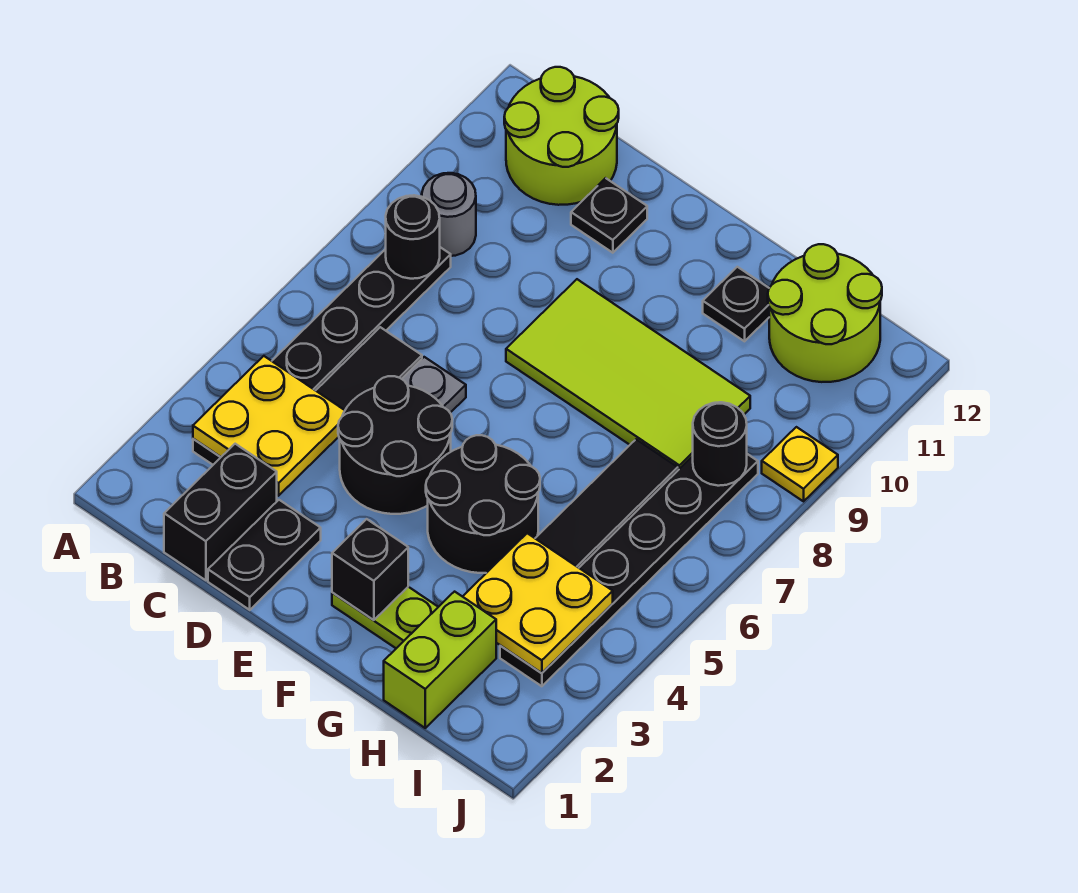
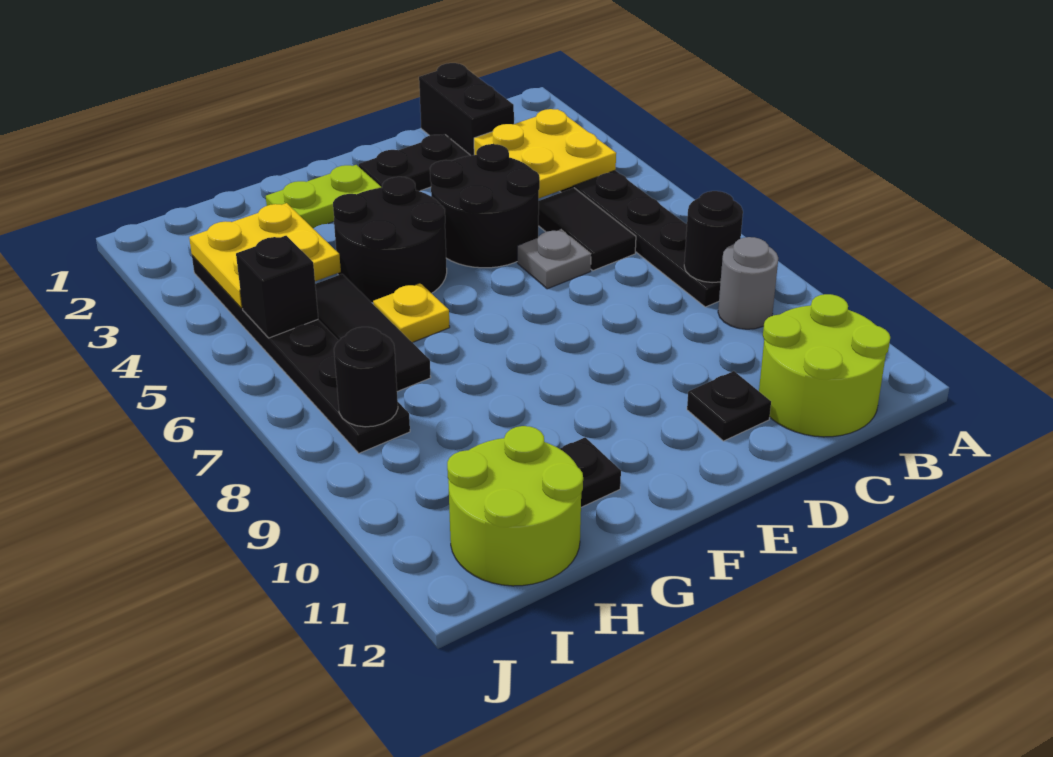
black 1x2 plate [208,500,321,610] -> black 1x2 plate turned to [359,134,470,191]
lime 2x4 tile [506,279,750,470] -> none
black 1x1 brick [332,519,408,620] -> black 1x1 brick moved to [236,236,318,338]
lime 1x2 brick [384,592,496,728] -> none
yellow 1x1 plate [762,427,838,501] -> yellow 1x1 plate moved to [373,283,450,343]

